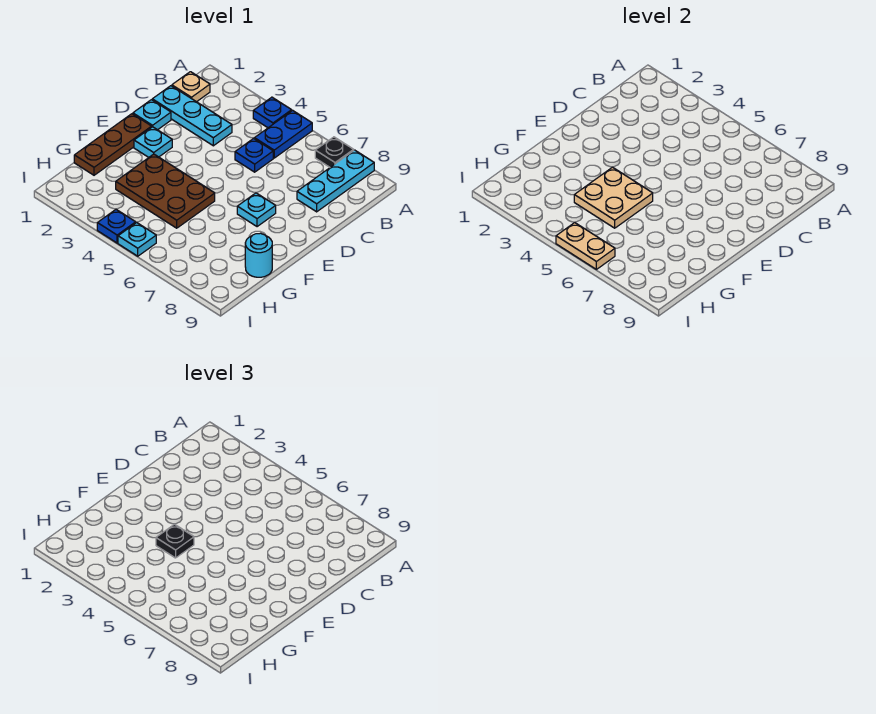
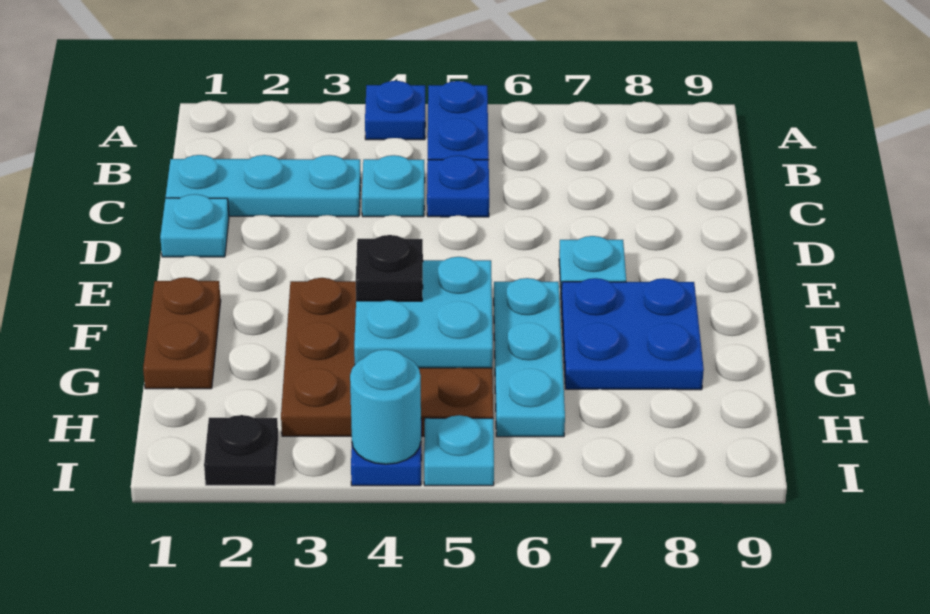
black 1x1 plate [315,137,354,167] -> black 1x1 plate moved to [204,415,278,486]
cyan 1x3 plate [297,150,374,212] -> cyan 1x3 plate moved to [494,278,565,437]
tan 1x1 plate [172,72,210,102] -> none
brown 1x3 plate [74,114,152,175] -> brown 1x2 plate [143,277,221,389]
cyan 1x1 plate [134,127,172,158] -> cyan 1x1 plate moved to [362,155,425,217]
brown 2x3 plate [116,154,215,228] -> brown 3x3 plate [281,278,493,436]
tan 2x2 plate [574,167,653,228] -> cyan 2x2 plate [354,257,493,368]
none -> blue 2x2 plate [561,278,704,390]
cyan 1x1 round brick [245,233,272,277] -> cyan 1x1 round brick moved to [350,349,421,464]
tan 1x2 plate [556,223,615,269] -> none

